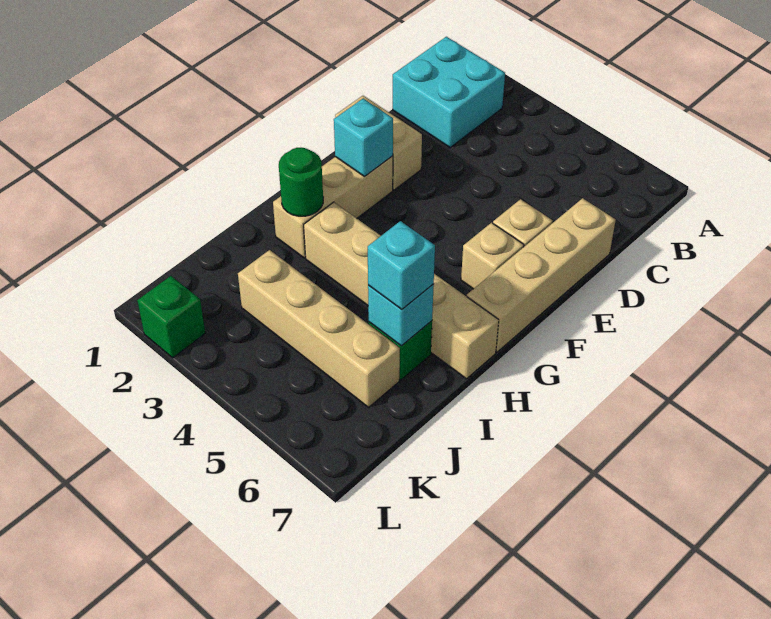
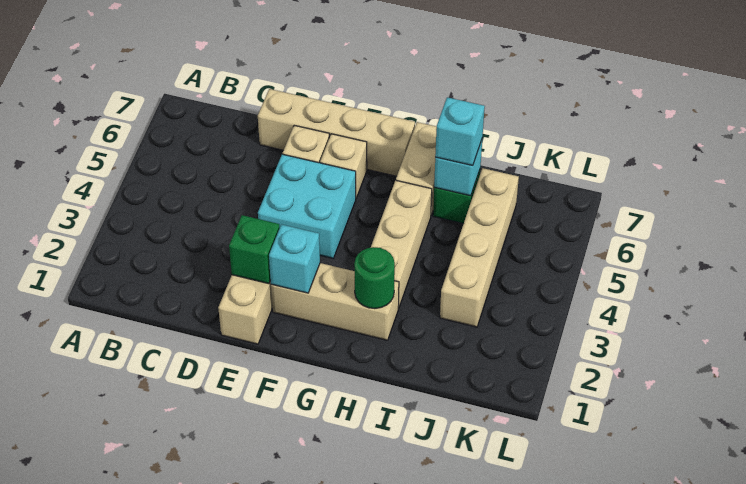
cyan 2x2 brick [393,37,505,147] -> cyan 2x2 brick moved to [258,154,356,258]
green 1x1 brick [137,276,205,358] -> green 1x1 brick moved to [229,215,280,284]

